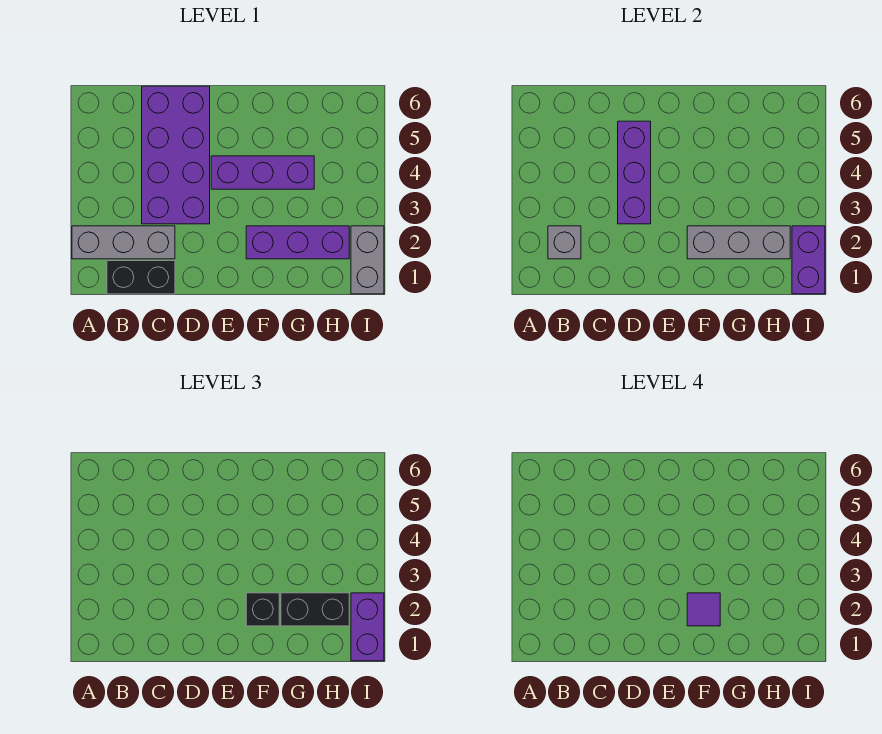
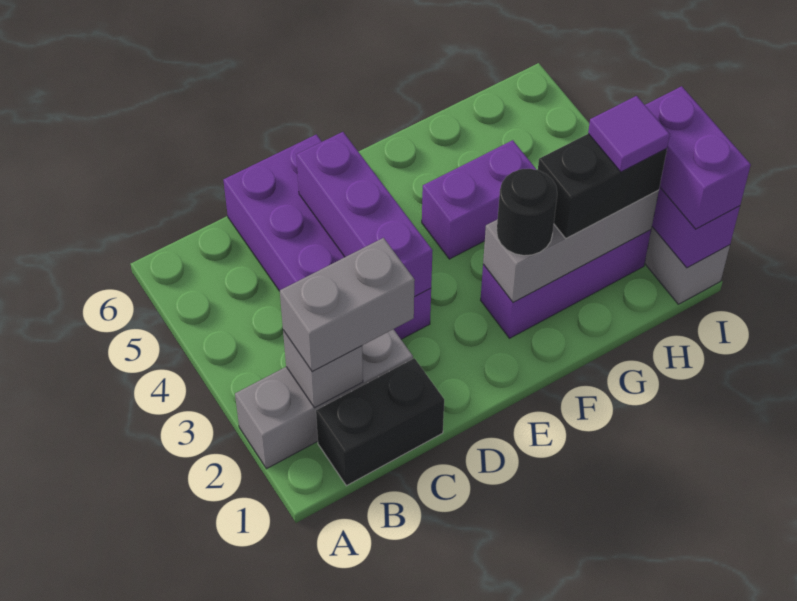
none -> grey 1x2 brick [280,238,415,372]
purple 1x3 brick [211,156,314,189] -> purple 1x2 brick [422,140,537,259]
black 1x1 brick [246,593,279,626] -> black 1x1 round brick [497,169,557,256]
purple 1x1 tile [687,593,720,626] -> purple 1x1 tile moved to [588,96,670,172]

